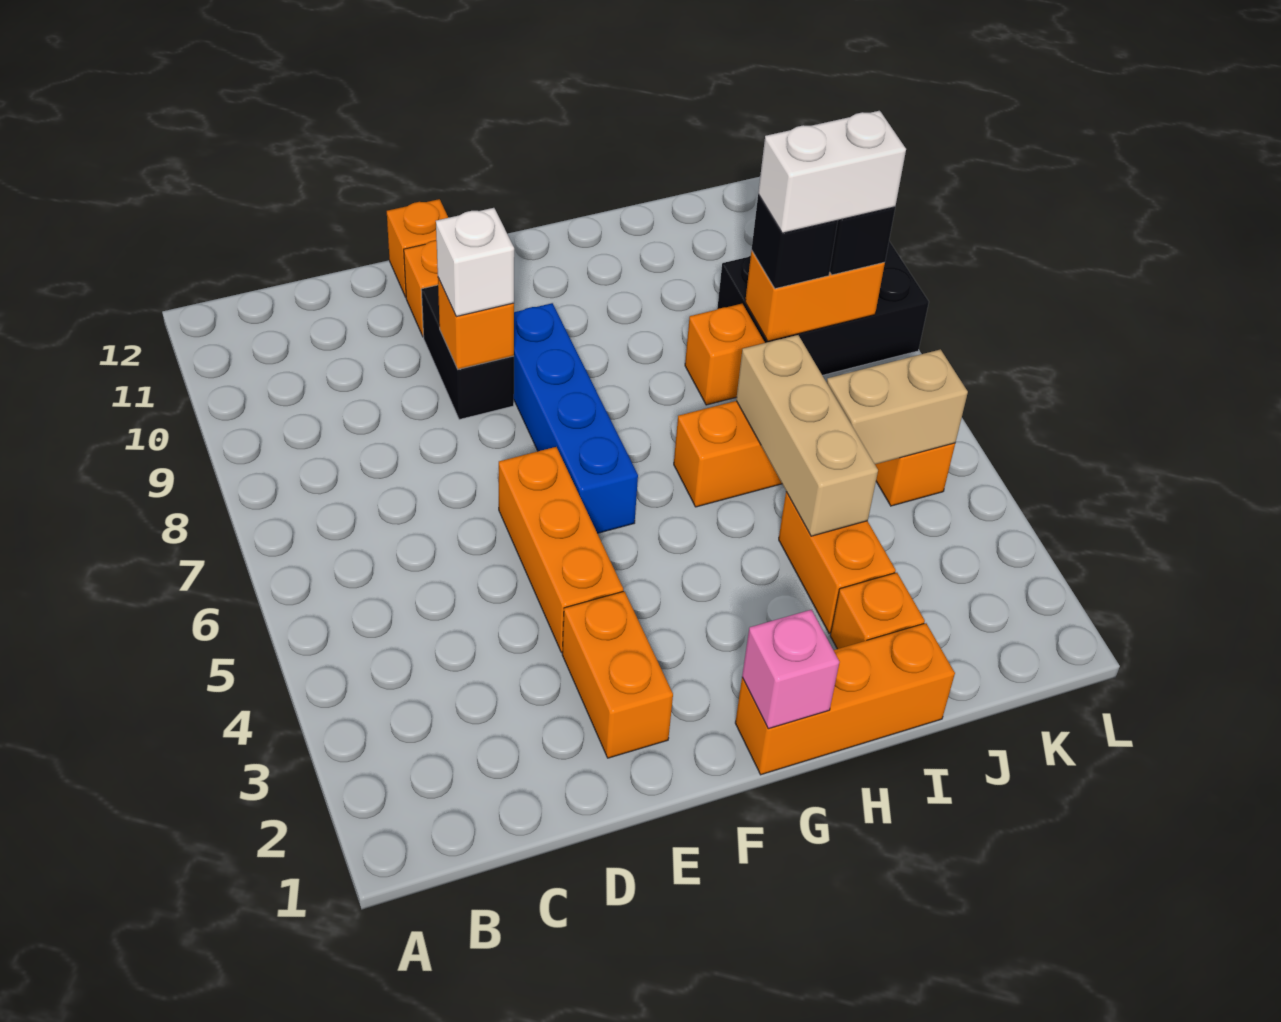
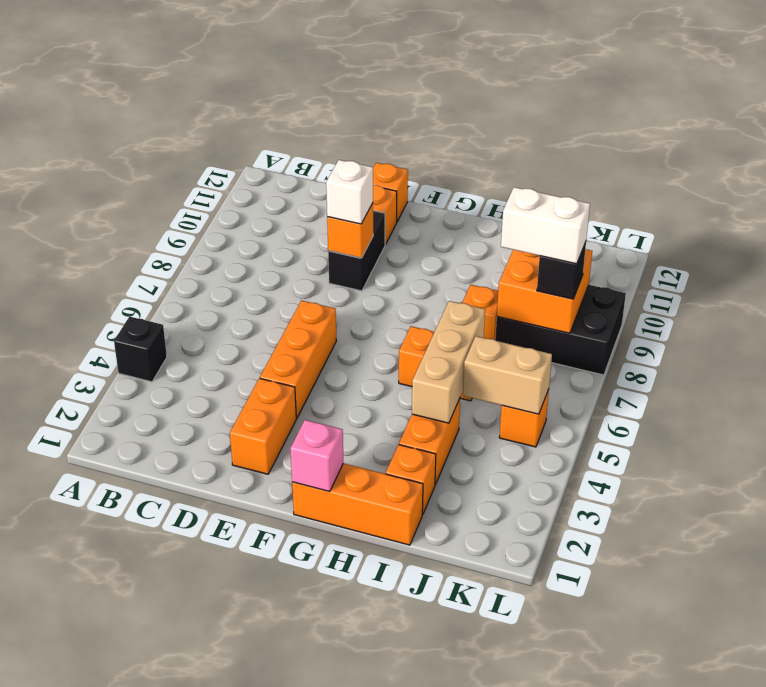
blue 1x4 brick [514,303,638,533] -> none
orange 1x2 brick [745,250,885,341] -> orange 2x2 brick [497,249,592,333]
black 1x1 brick [752,195,838,289] -> black 1x1 brick moved to [114,317,167,382]

